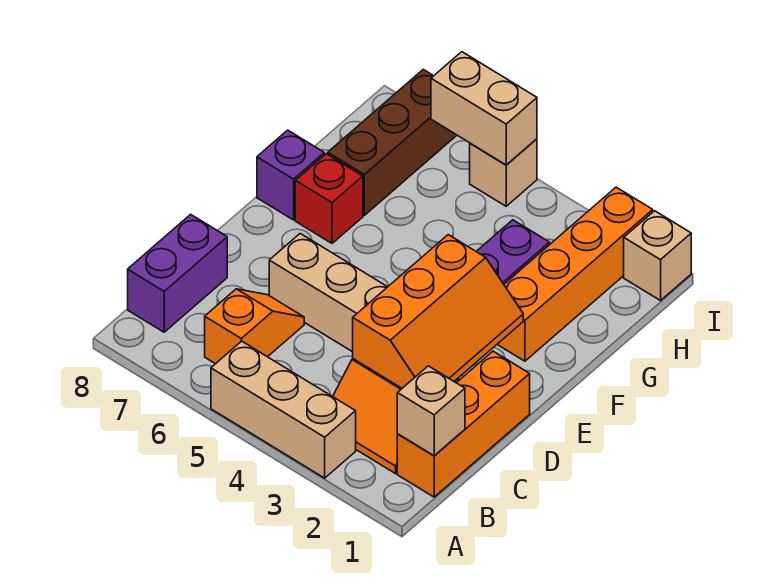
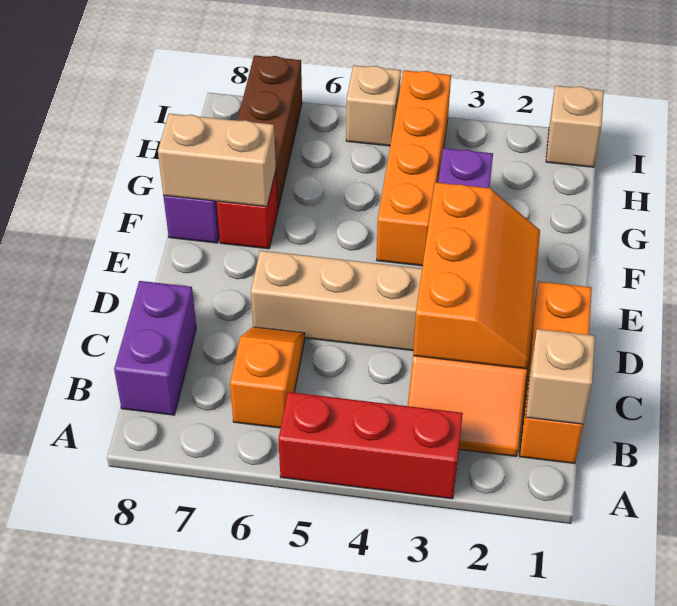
tan 1x3 brick [211,341,356,478] -> red 1x3 brick [278,392,463,499]
orange 1x4 brick [497,187,653,361] -> orange 1x4 brick moved to [377,70,451,266]
tan 1x2 brick [431,52,537,165] -> tan 1x2 brick moved to [158,114,276,207]

